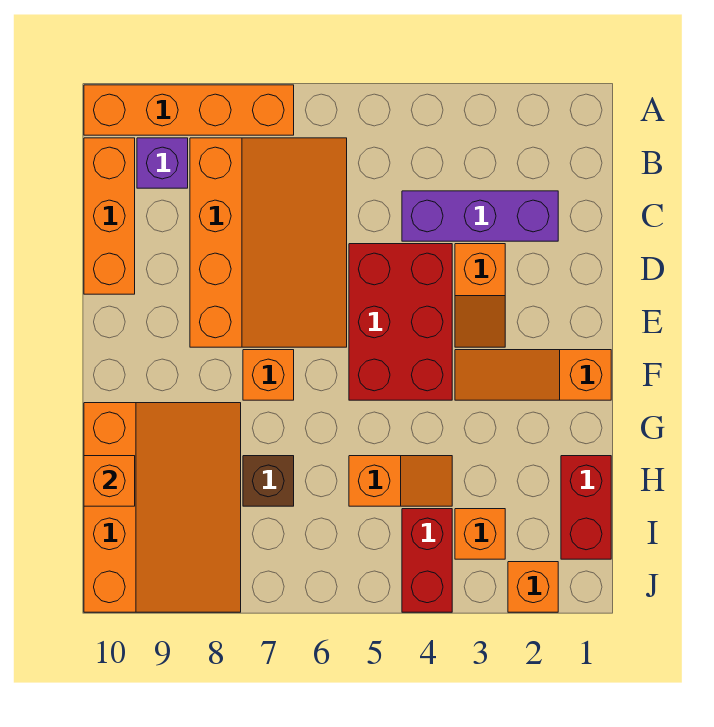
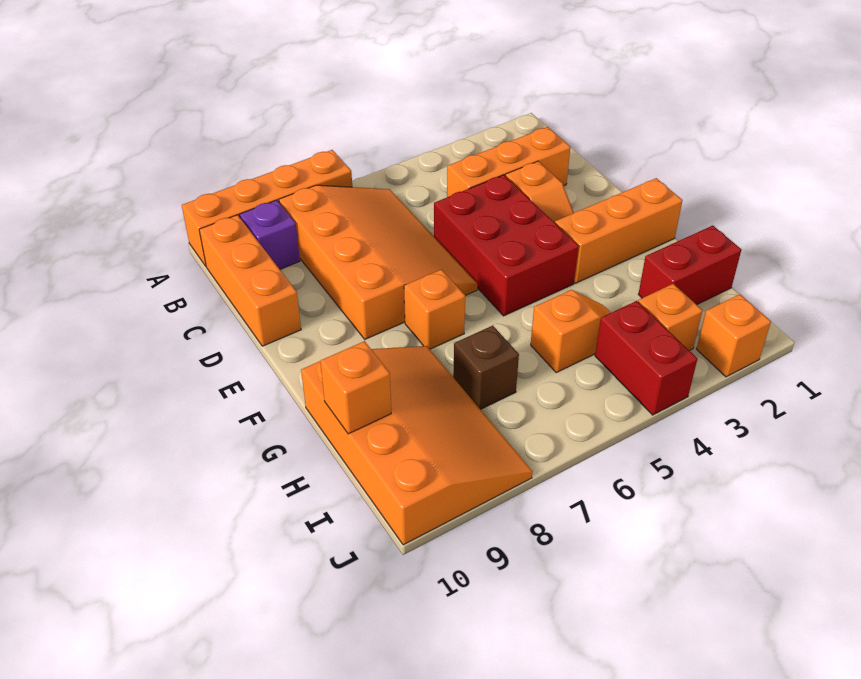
purple 1x3 brick [402,191,558,241] -> orange 1x3 brick [447,127,570,197]
orange 1x3 slope [455,350,611,400] -> orange 1x3 brick [555,178,683,283]
red 1x2 brick [561,456,611,559] -> red 1x2 brick turned to [638,226,741,305]

